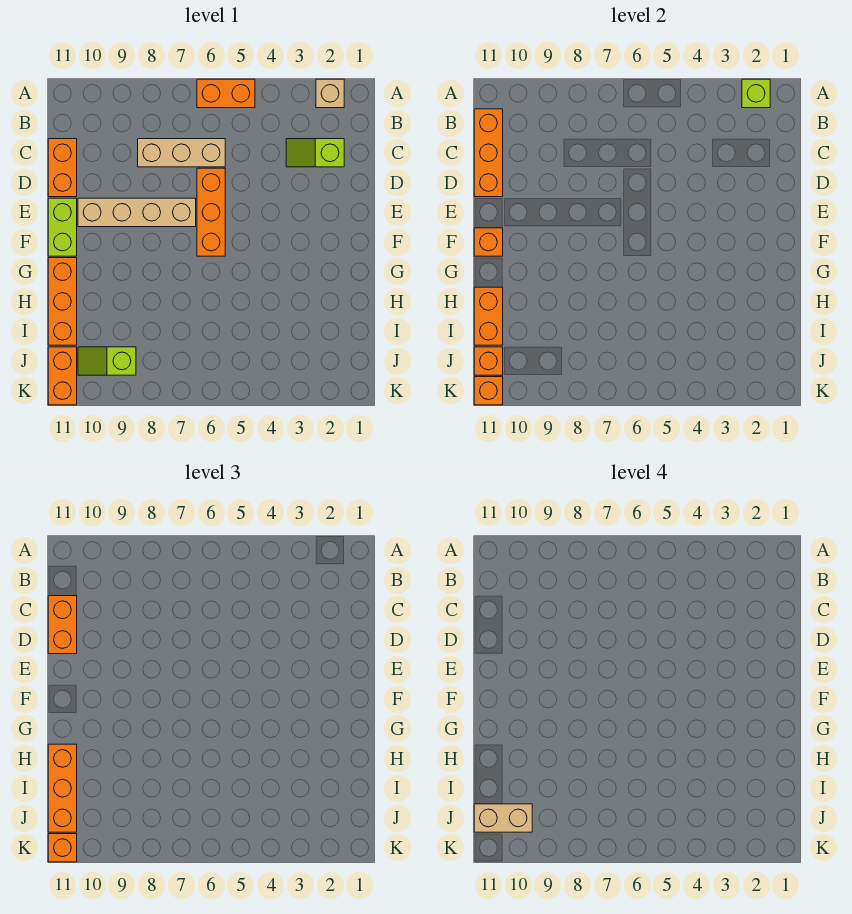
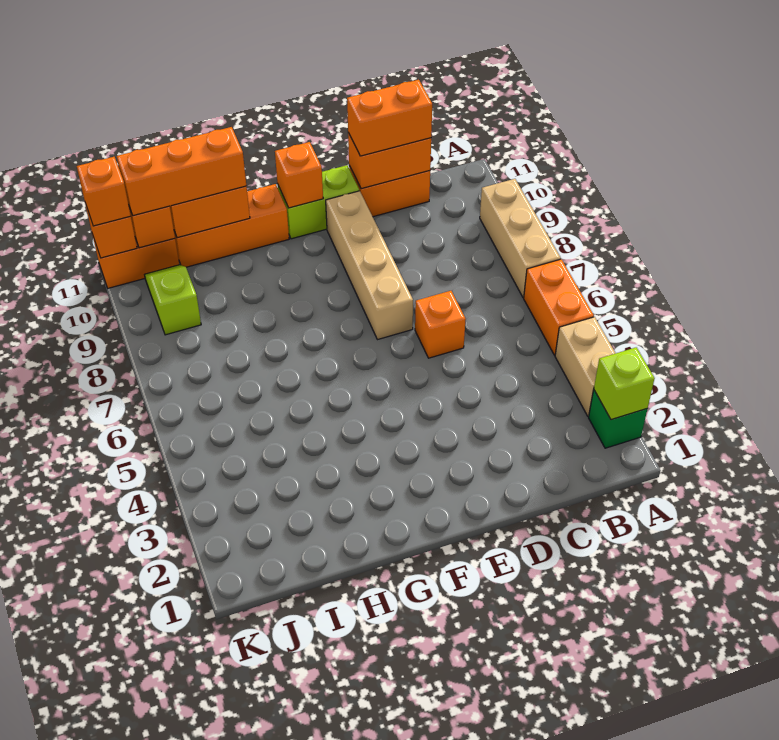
tan 1x1 brick [316,79,344,108] -> green 1x1 brick [589,390,647,448]
orange 1x3 brick [474,109,503,197] -> orange 1x2 brick [348,133,431,189]
lime 1x2 slope [286,139,344,167] -> none
tan 1x3 brick [138,139,225,167] -> tan 1x3 brick moved to [480,179,561,298]
orange 1x3 brick [197,168,225,256] -> orange 1x1 brick [415,291,466,358]
tan 1x2 brick [474,804,532,832] -> tan 1x2 brick moved to [555,317,616,416]

